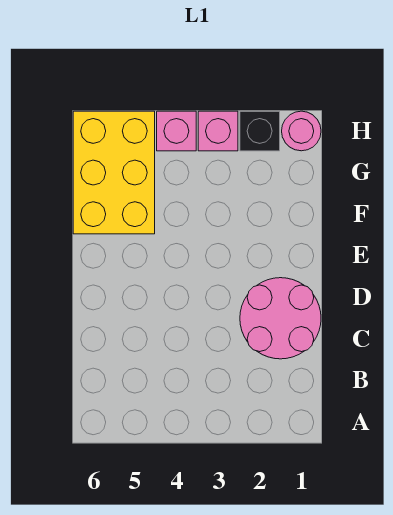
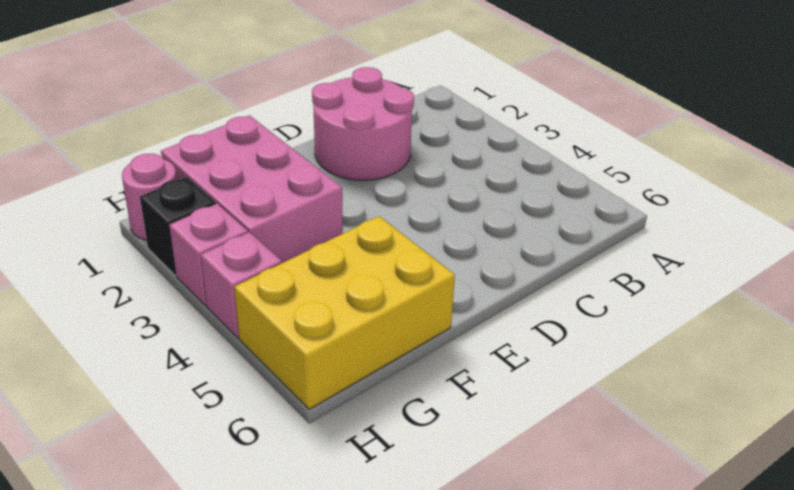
none -> pink 2x3 brick [161,115,343,263]

